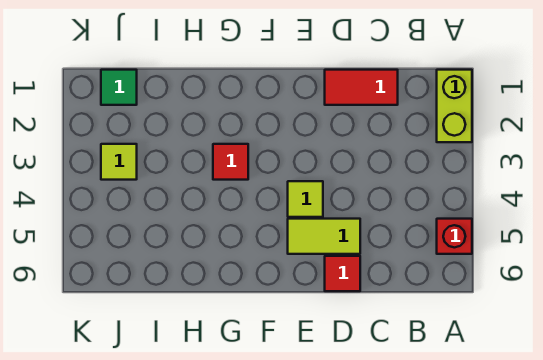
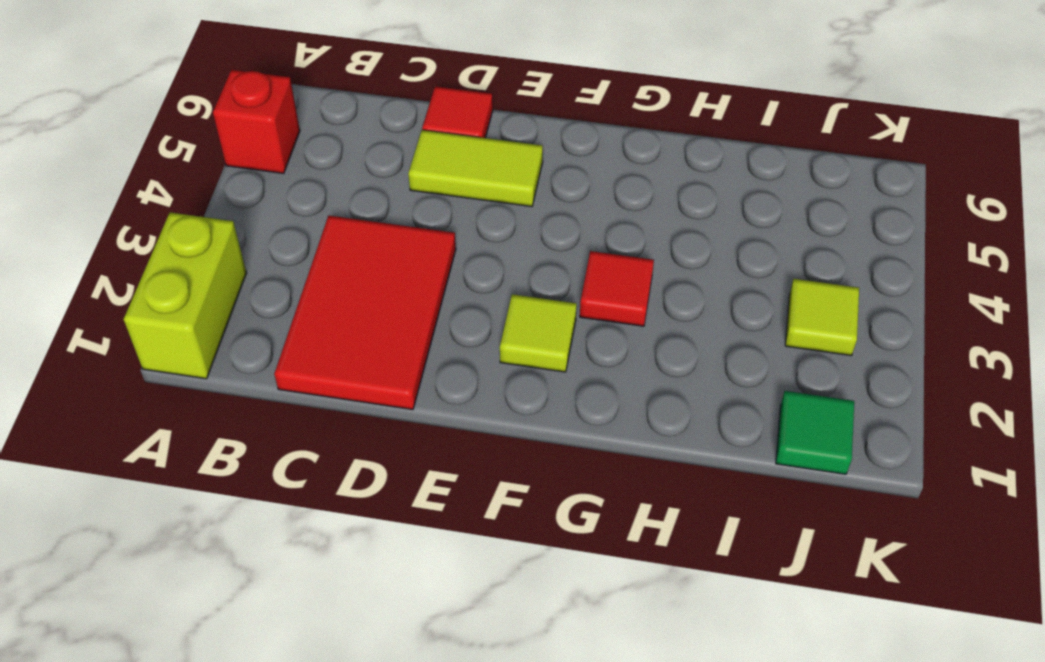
red 1x2 tile [325,70,398,105] -> red 2x3 tile [274,216,456,410]
lime 1x1 tile [288,181,323,217] -> lime 1x1 tile moved to [500,294,577,372]

